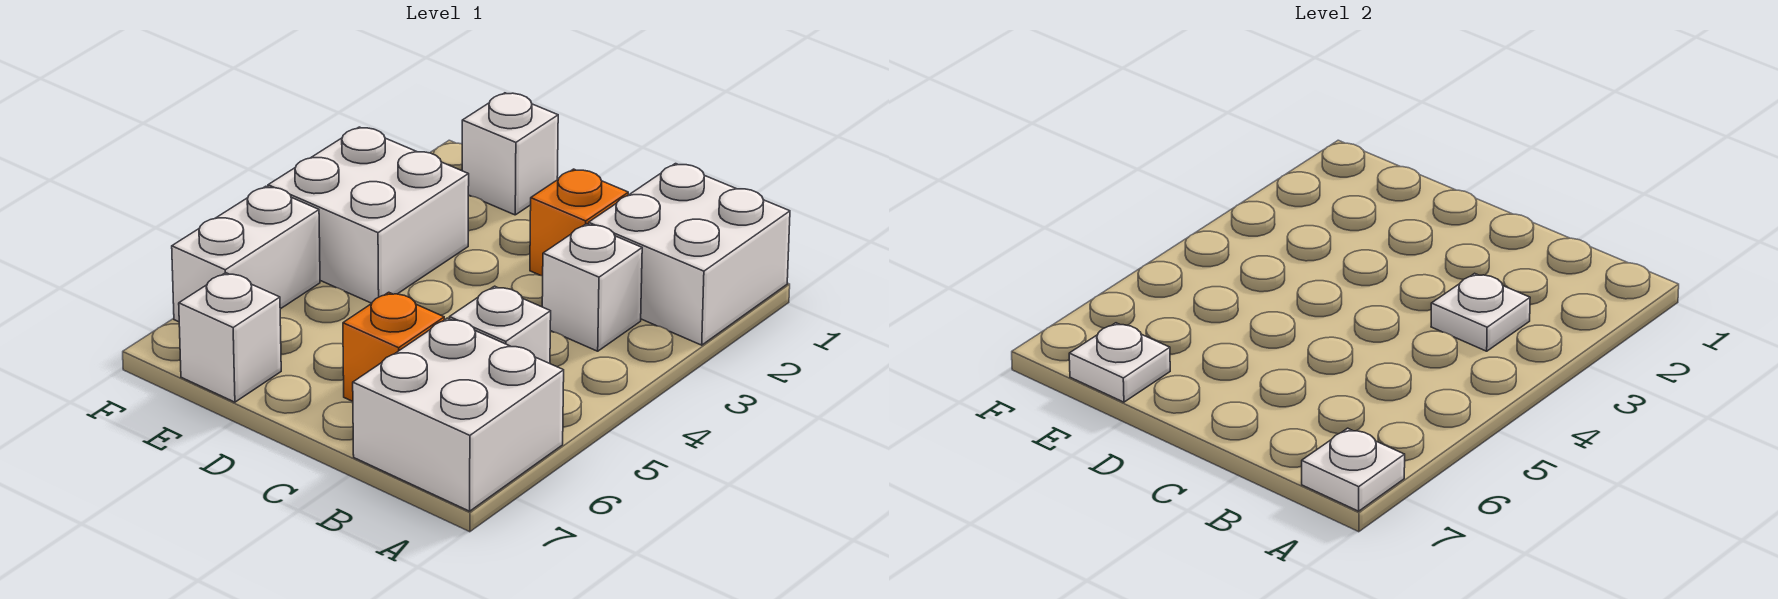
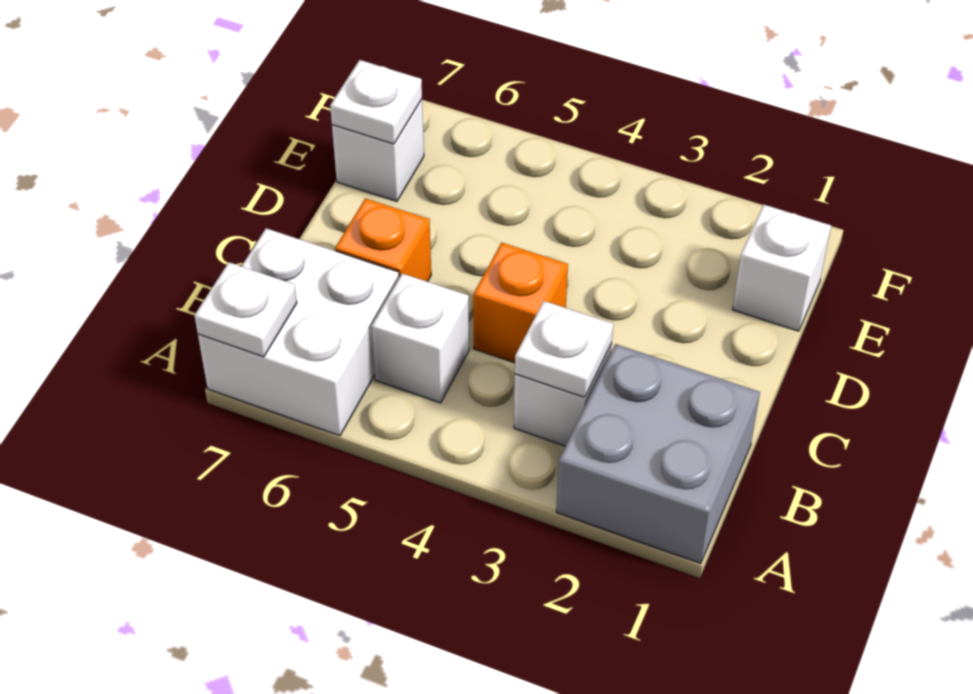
white 2x2 brick [589,164,790,345] -> grey 2x2 brick [556,344,760,564]
orange 1x1 brick [530,169,628,276] -> orange 1x1 brick moved to [473,243,568,363]
white 2x2 brick [268,127,469,303] -> none
white 1x2 brick [172,186,320,322] -> none

